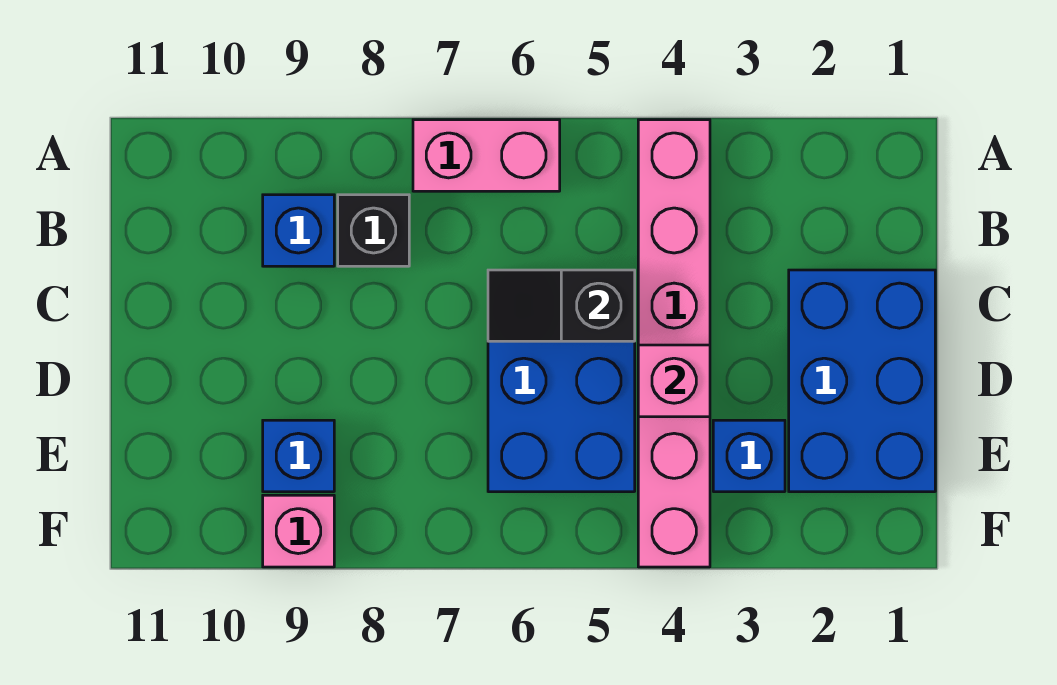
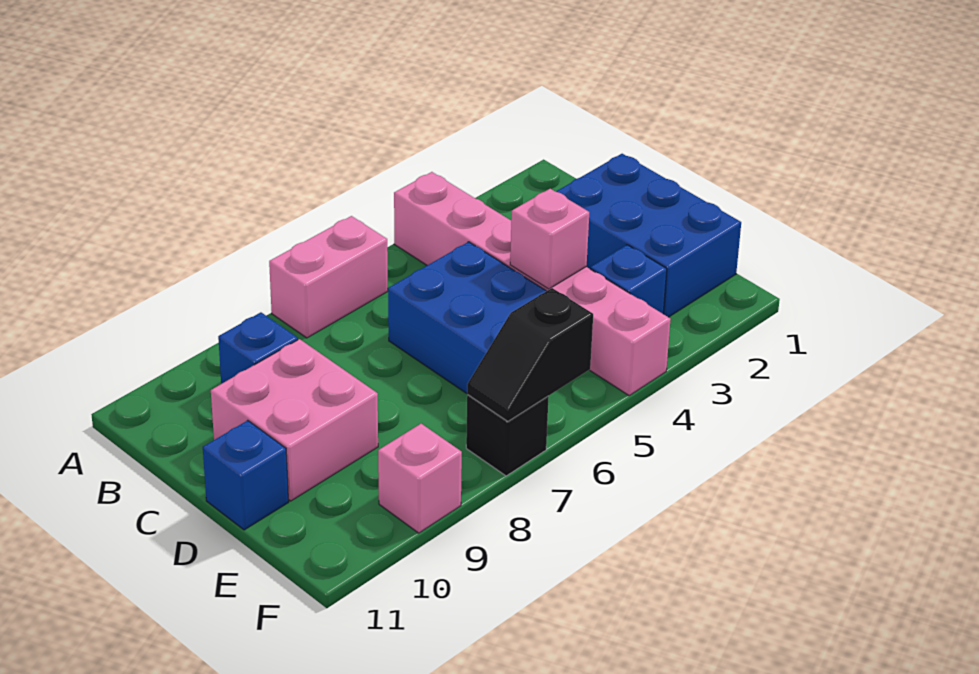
black 1x1 brick [338,195,409,266] -> black 1x1 brick moved to [466,395,549,476]
black 1x2 slope [488,270,635,341] -> black 1x2 slope moved to [467,288,593,422]
none -> pink 2x2 brick [211,339,378,501]
blue 1x1 brick [263,420,334,492] -> blue 1x1 brick moved to [203,420,289,530]

